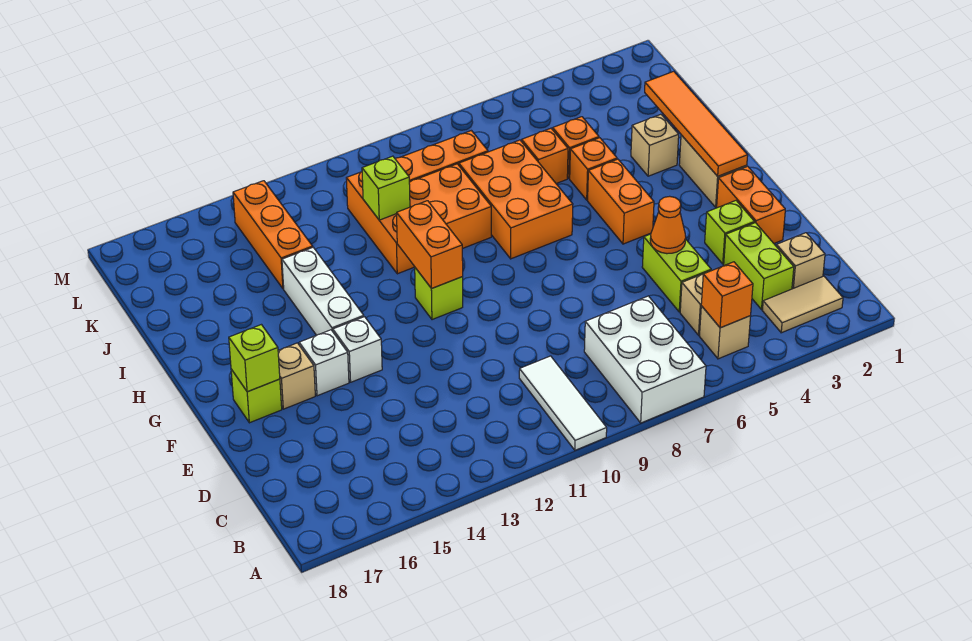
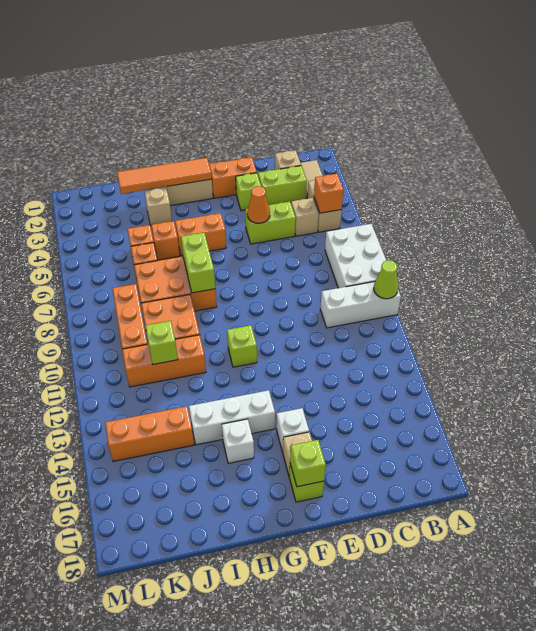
white 2x3 brick [584,296,706,423] -> white 2x3 brick turned to [325,224,386,288]
white 1x3 tile [519,356,607,450] -> white 1x3 brick [320,282,401,328]
none -> lime 1x1 cone [374,260,398,299]
tan 1x1 brick [699,306,751,359] -> tan 1x2 brick [307,180,342,232]
white 1x1 brick [333,317,382,382] -> white 1x1 brick moved to [222,419,254,463]
orange 1x2 brick [397,201,463,289] -> none
none -> lime 1x2 brick [181,233,215,293]

